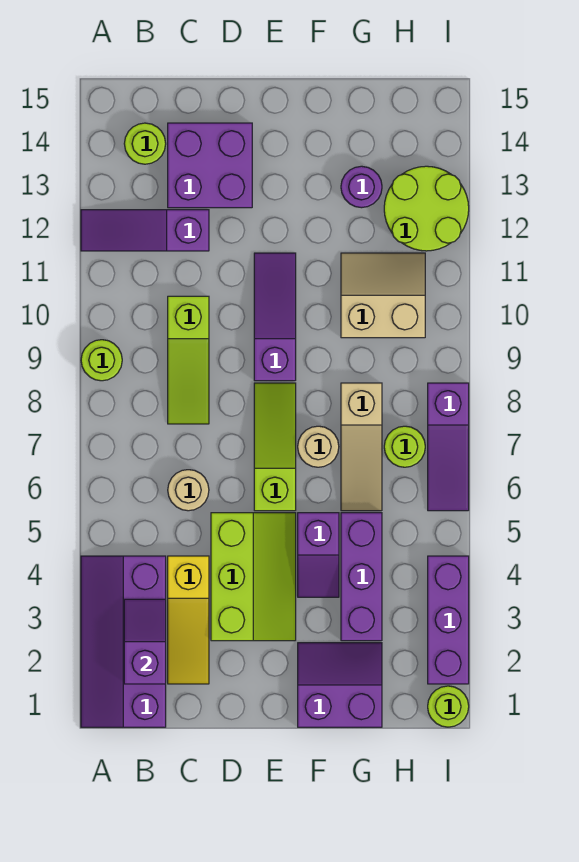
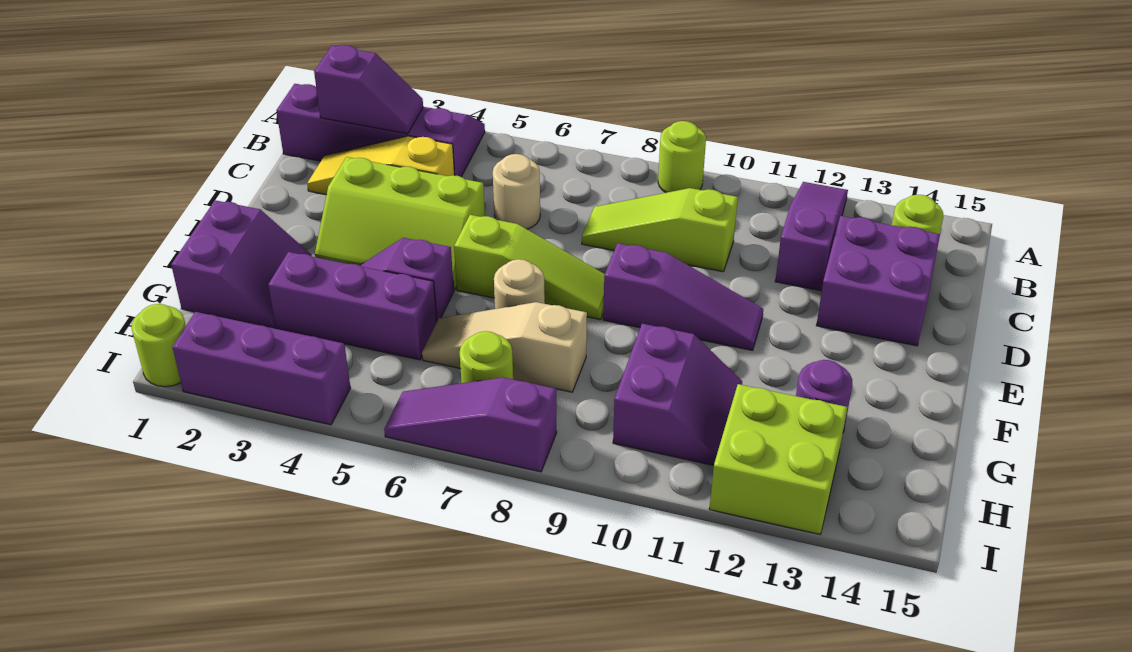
tan 2x2 slope [341,253,425,338] -> purple 2x2 slope [613,324,742,465]
lime 2x2 round brick [384,166,469,251] -> lime 2x2 brick [709,384,847,535]

